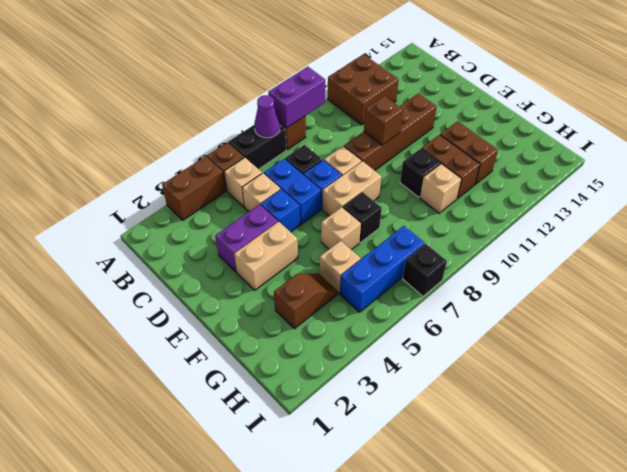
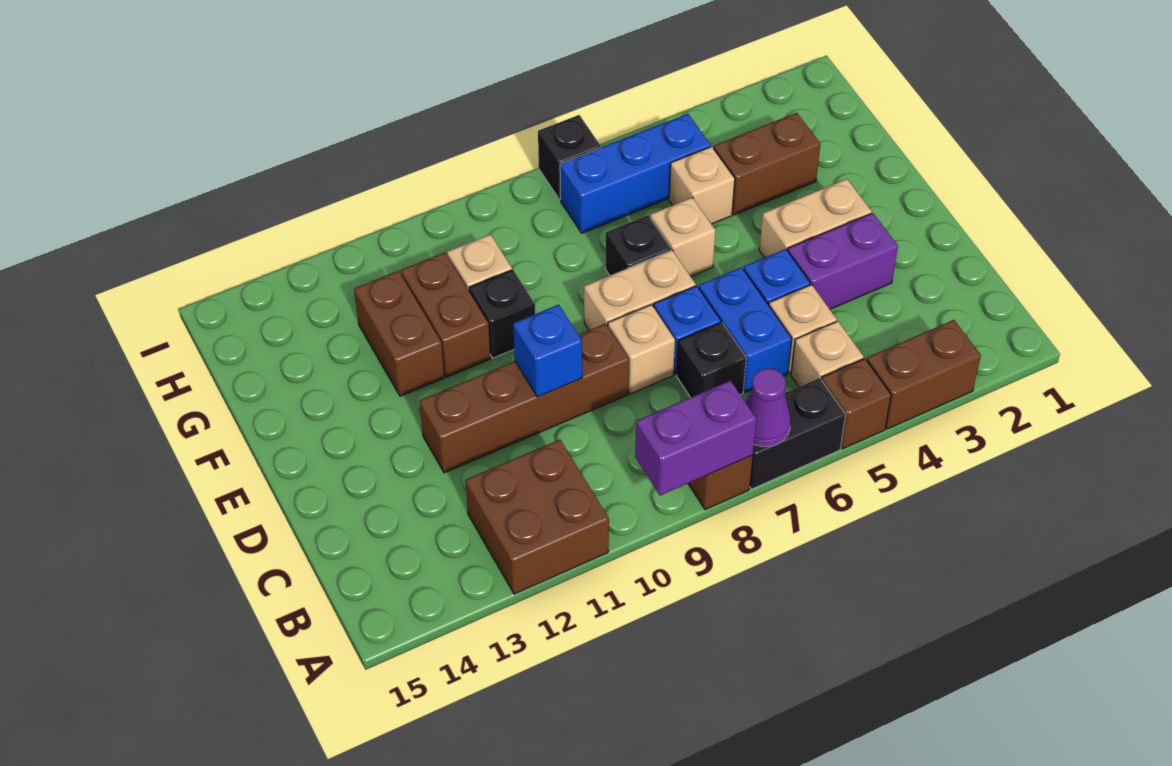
brown 1x1 brick [364,96,403,145] -> blue 1x1 brick [513,305,582,397]
brown 1x2 slope [274,273,338,329] -> brown 1x2 brick [714,113,820,215]

